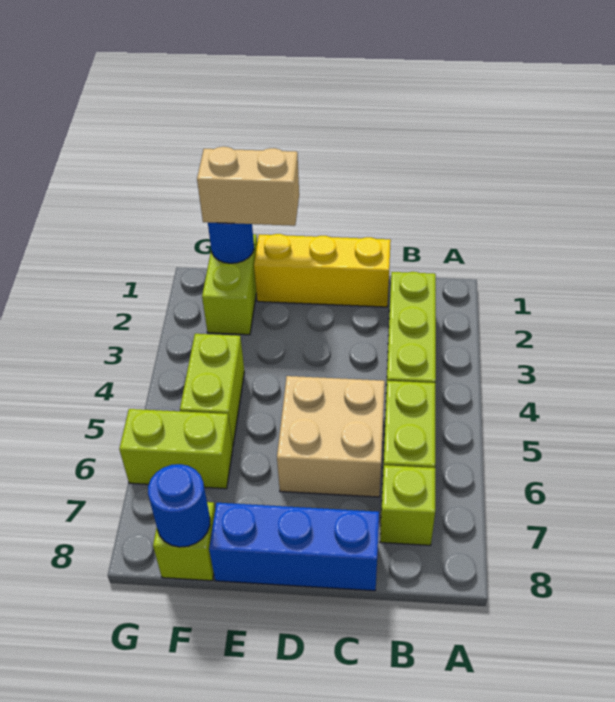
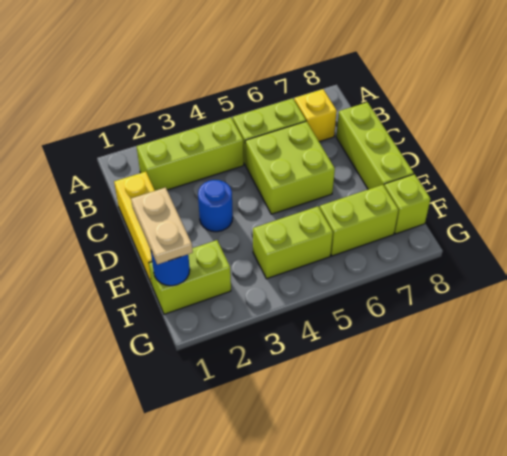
lime 1x1 brick [380,465,435,545] -> yellow 1x1 brick [294,89,337,142]
tan 2x2 brick [277,376,385,497] -> lime 2x2 brick [245,121,335,214]
blue 1x3 brick [209,503,379,591] -> lime 1x3 brick [336,102,414,189]
tan 1x2 brick [197,147,299,226] -> tan 1x2 plate [131,188,193,265]
lime 1x2 brick [119,409,233,489] -> lime 1x2 brick turned to [320,185,398,256]
blue 1x1 round brick [148,464,210,547] -> blue 1x1 round brick moved to [198,180,233,232]

